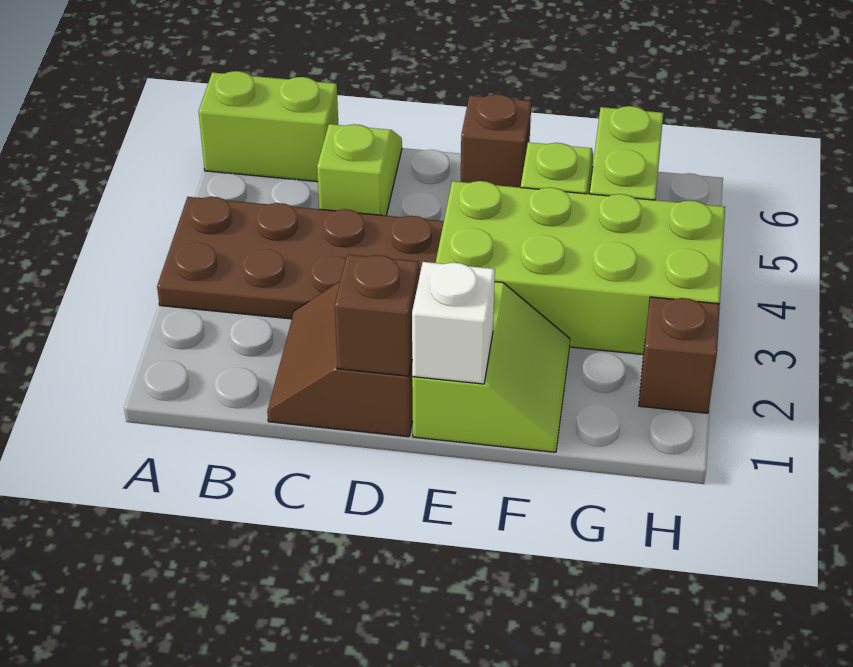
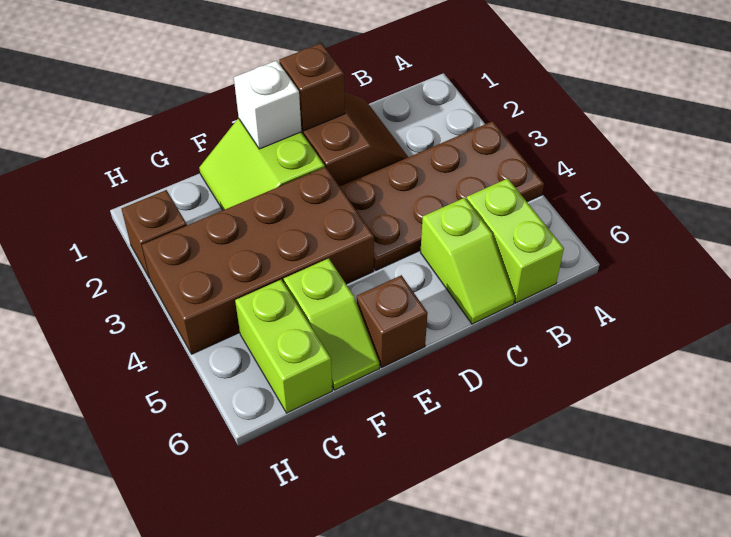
lime 1x2 brick [199,71,338,182] -> lime 1x2 brick turned to [466,178,564,303]
lime 2x4 brick [436,181,725,355] -> brown 2x4 brick [142,167,374,354]

